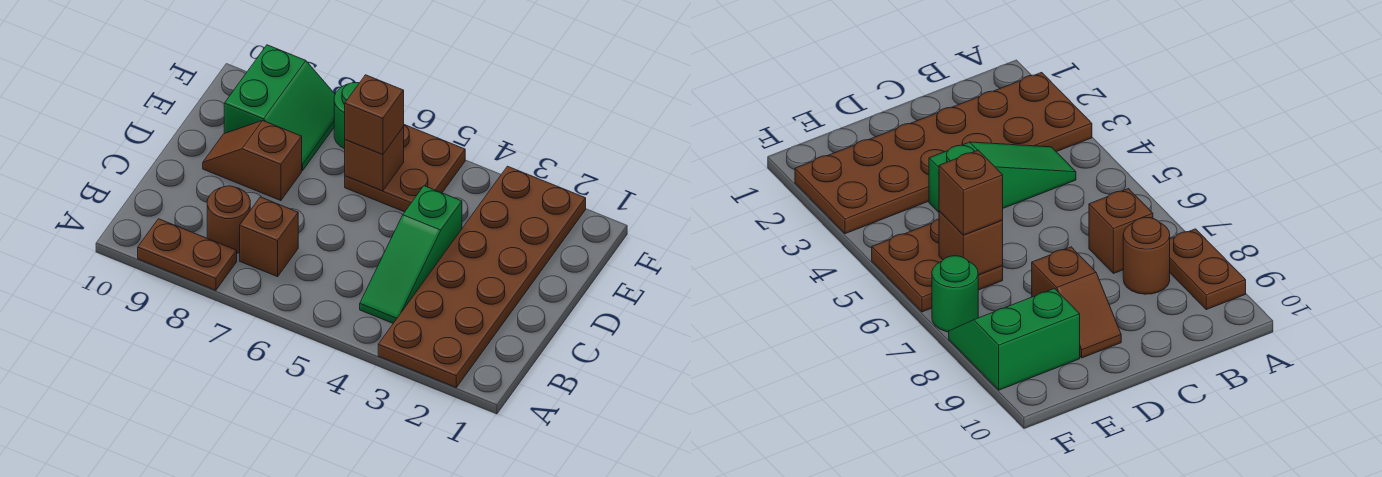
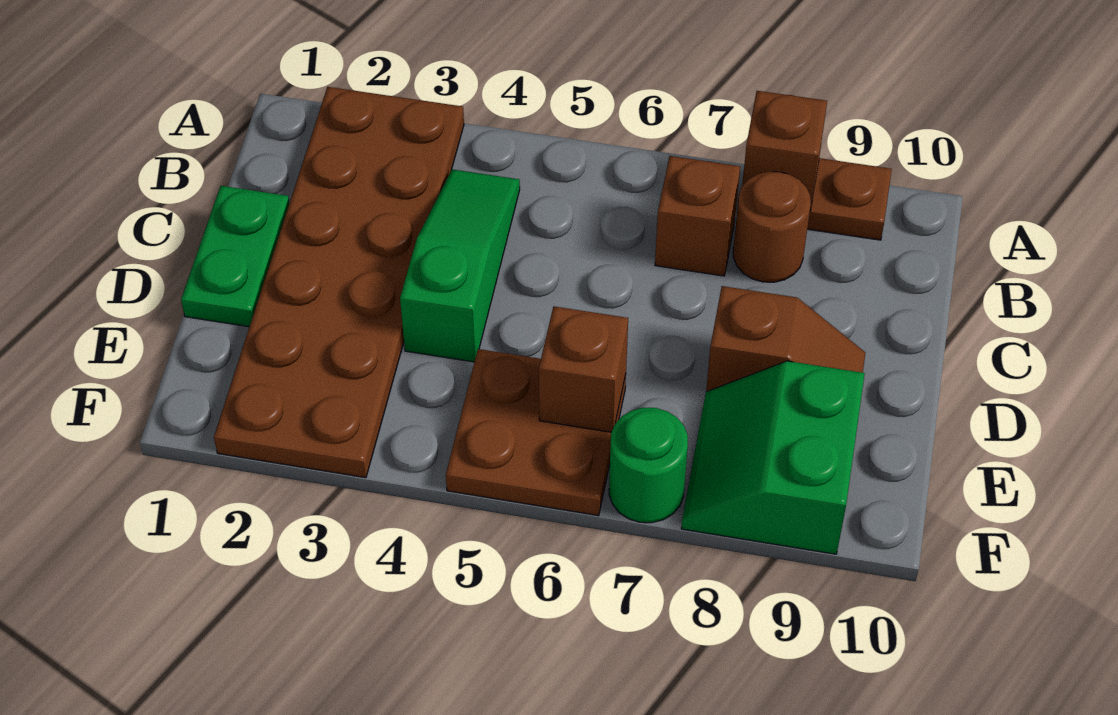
none -> green 1x2 plate [181,186,289,327]
brown 1x1 brick [345,75,404,155] -> brown 1x1 brick moved to [742,91,827,211]

